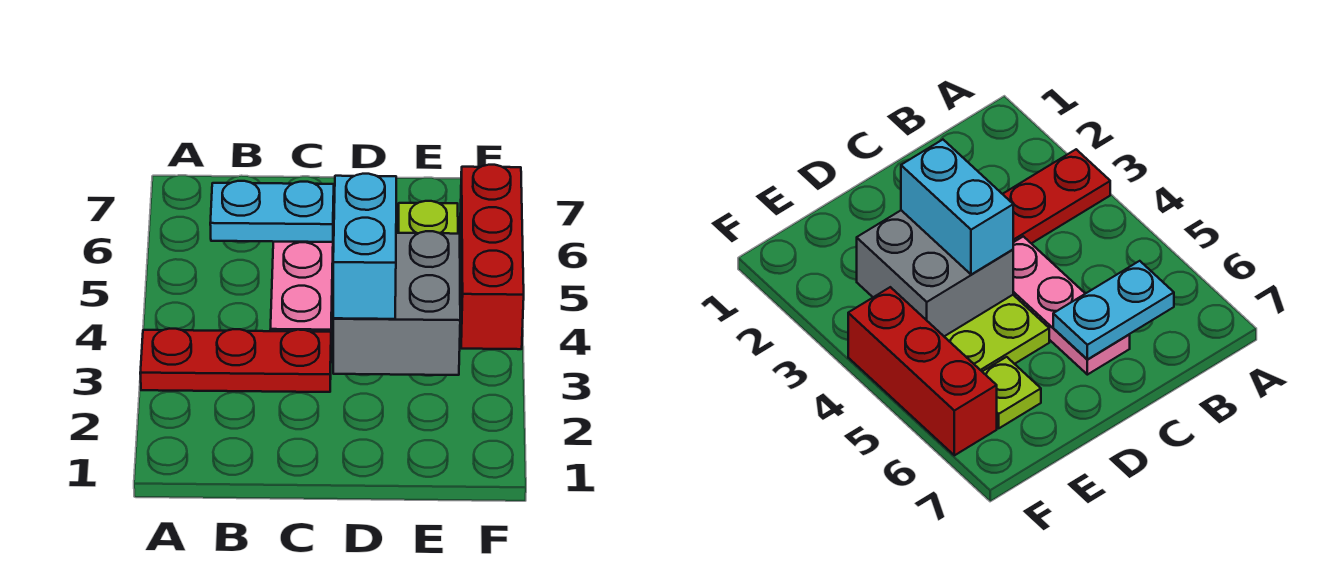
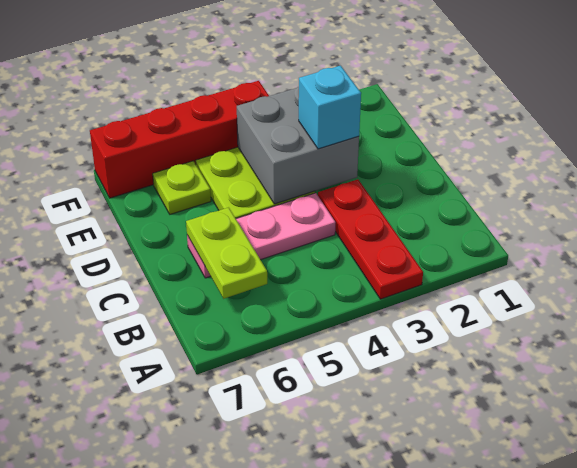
cyan 1x2 plate [210,181,334,242] -> lime 1x2 plate [186,207,267,299]
cyan 1x2 brick [333,174,396,319] -> cyan 1x1 brick [299,66,361,149]
red 1x3 brick [460,165,524,349] -> red 1x4 brick [90,81,269,198]

